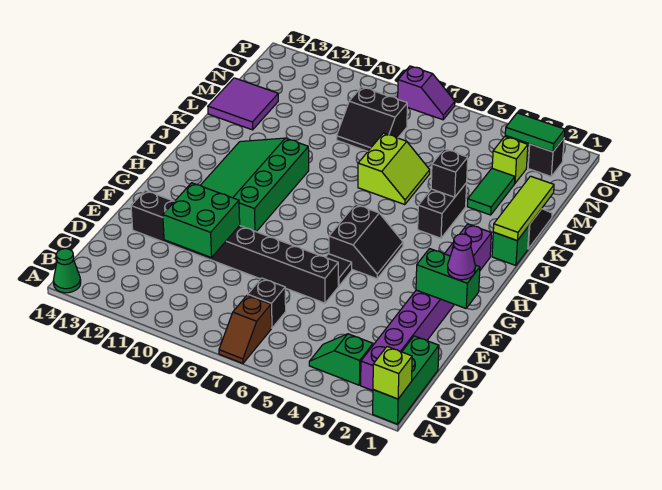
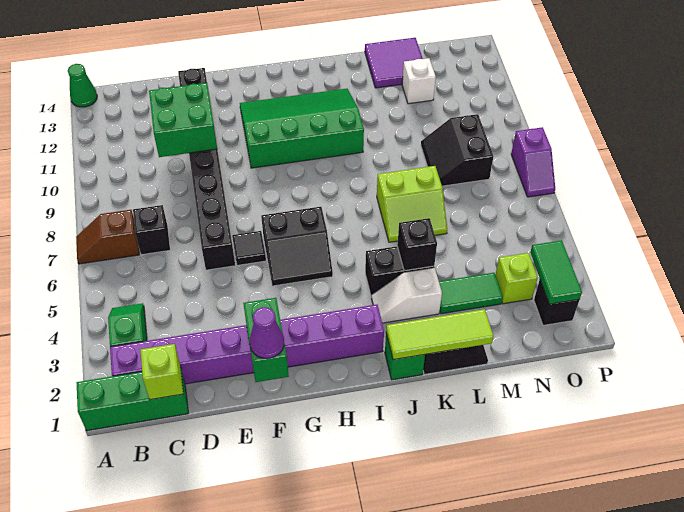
lime 1x1 brick [373,347,412,399] -> lime 1x1 brick moved to [140,344,183,400]
none -> white 1x2 slope [372,268,442,323]
none -> white 1x1 brick [402,58,436,104]

